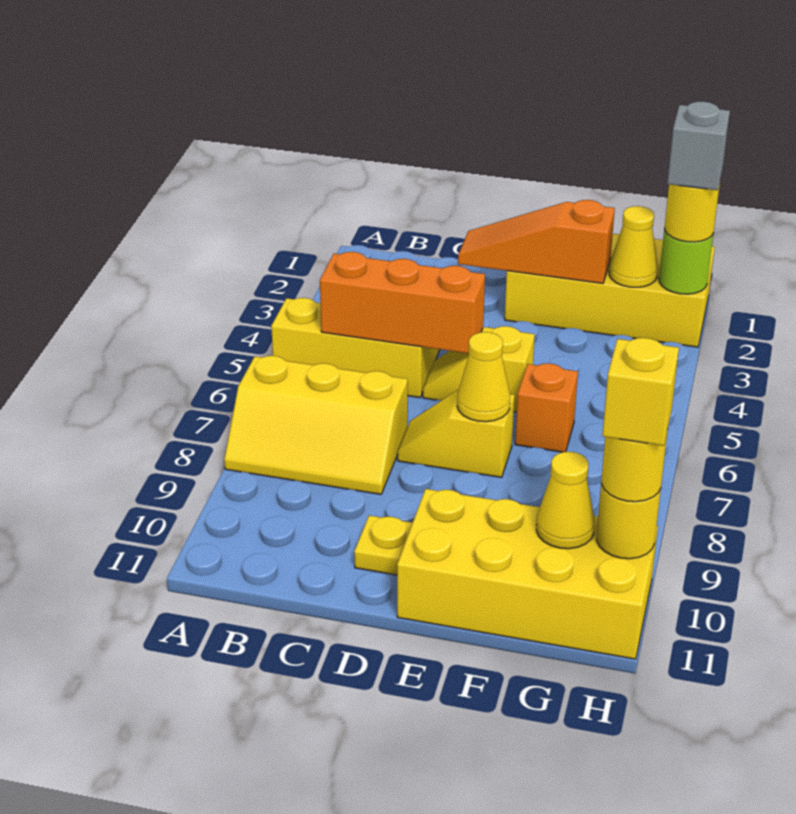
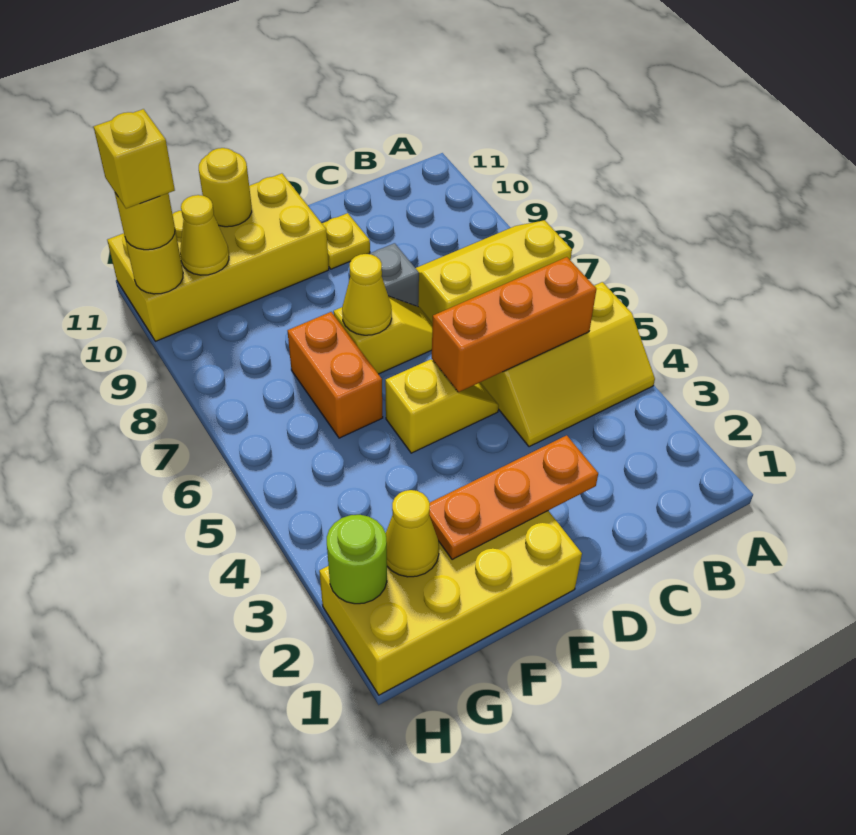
orange 1x3 slope [458,200,615,283] -> orange 1x3 plate [429,435,598,560]
orange 1x1 brick [515,363,578,452] -> orange 1x2 brick [287,312,383,438]
yellow 1x1 round brick [665,183,720,242] -> yellow 1x1 round brick moved to [199,148,252,227]
grey 1x1 brick [667,102,730,190] -> grey 1x1 brick moved to [369,243,419,307]

